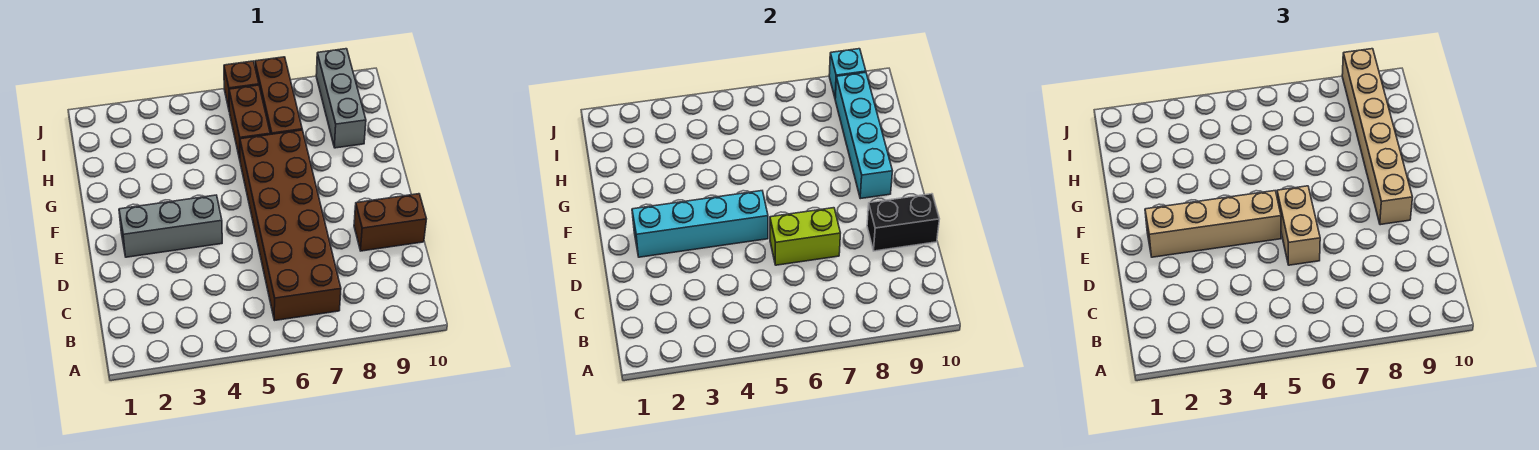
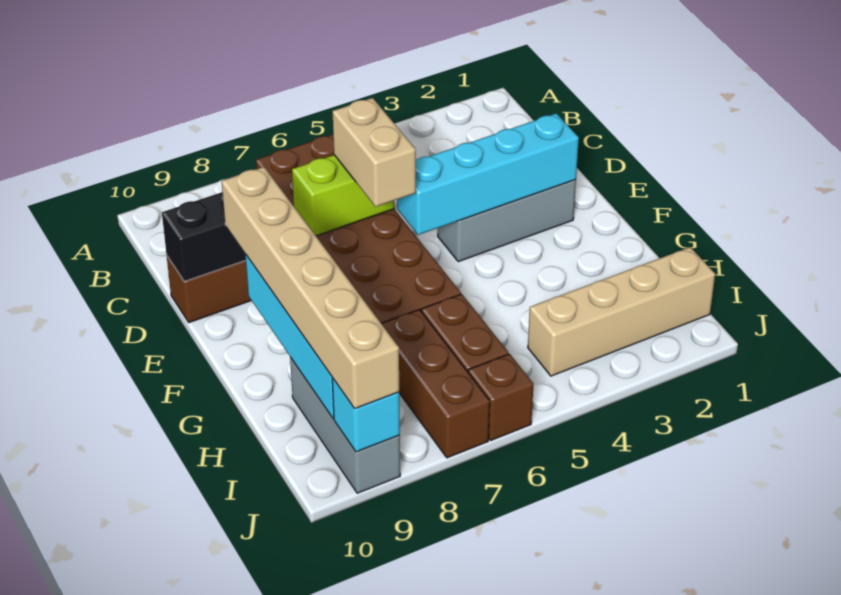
tan 1x4 brick [1145,191,1281,257] -> tan 1x4 brick moved to [528,247,715,376]

